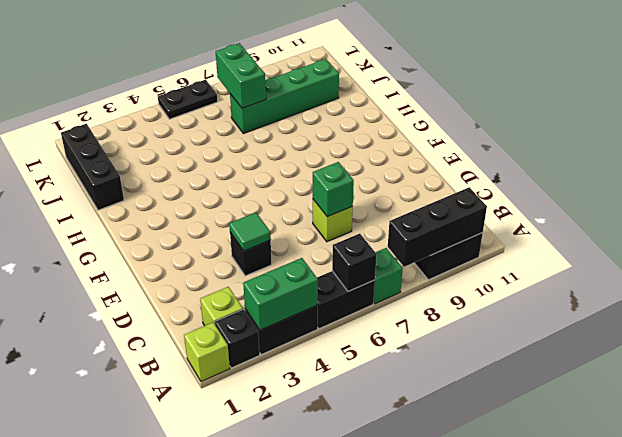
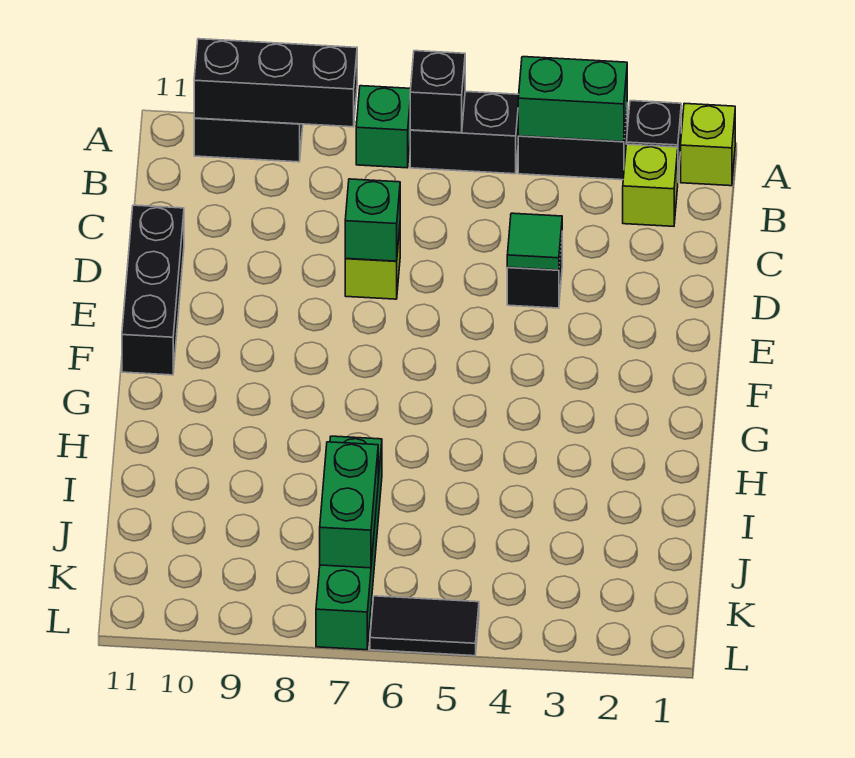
black 1x3 brick [61,124,124,210] -> black 1x3 brick moved to [122,205,184,375]
green 1x4 brick [230,59,339,134] -> green 1x4 brick turned to [316,436,382,650]
black 1x2 plate [158,80,218,119] -> black 1x2 tile [370,596,479,656]

